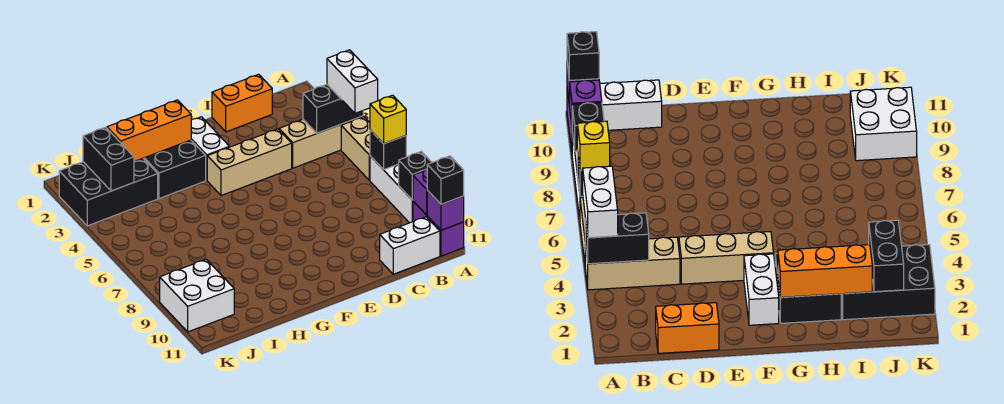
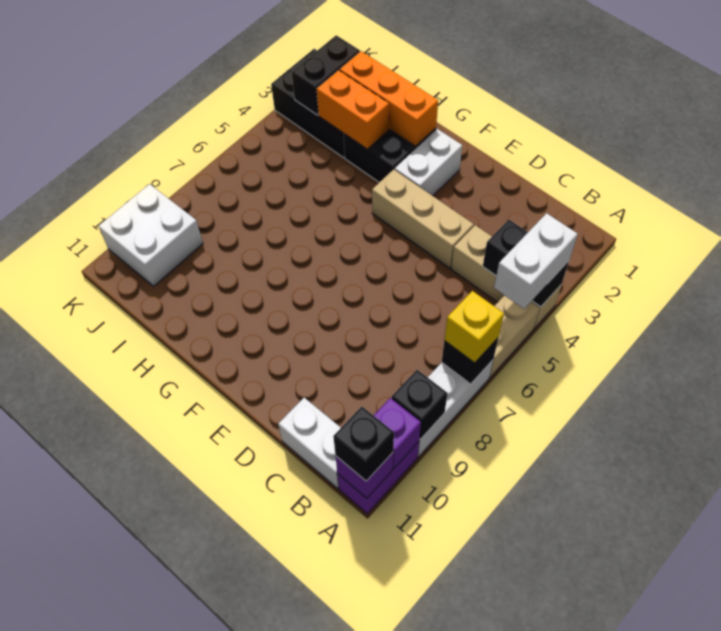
orange 1x2 brick [212,74,272,132] -> orange 1x2 brick moved to [317,70,389,149]

